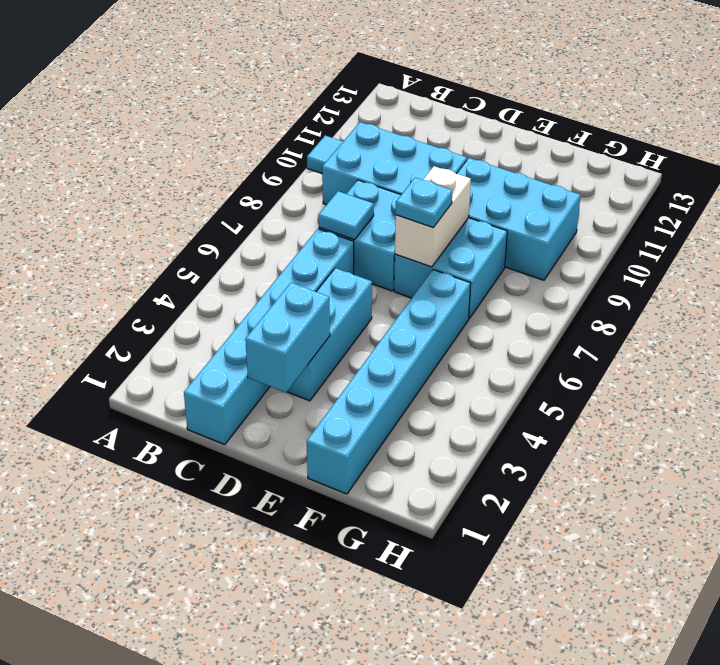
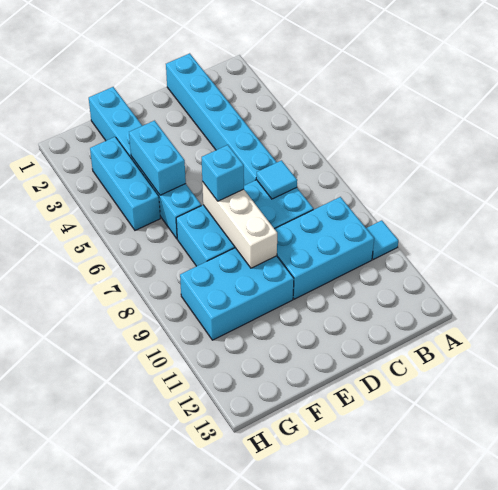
cyan 1x2 brick [245,283,330,392] -> cyan 1x2 brick moved to [129,121,186,195]
cyan 1x3 brick [287,268,372,401] -> cyan 1x3 brick moved to [90,137,160,230]
white 1x2 brick [395,166,471,267] -> white 1x3 brick [202,182,277,268]
cyan 1x1 plate [396,178,453,228] -> cyan 1x1 brick [202,145,244,201]

